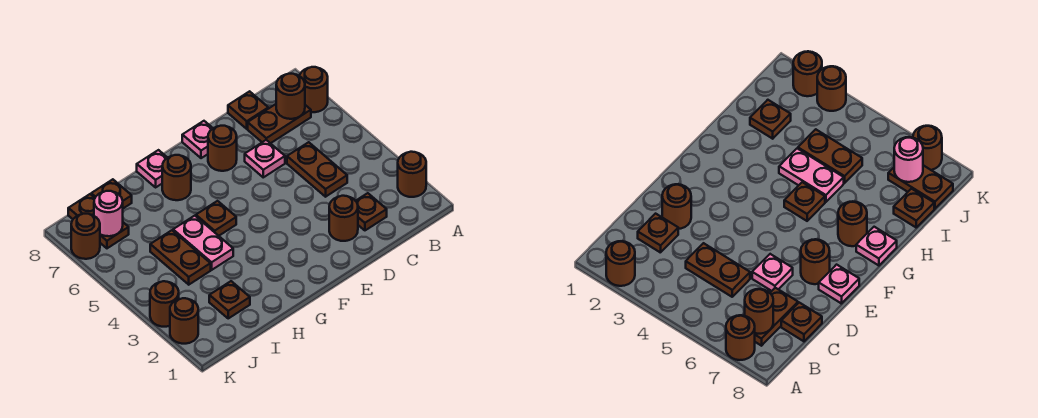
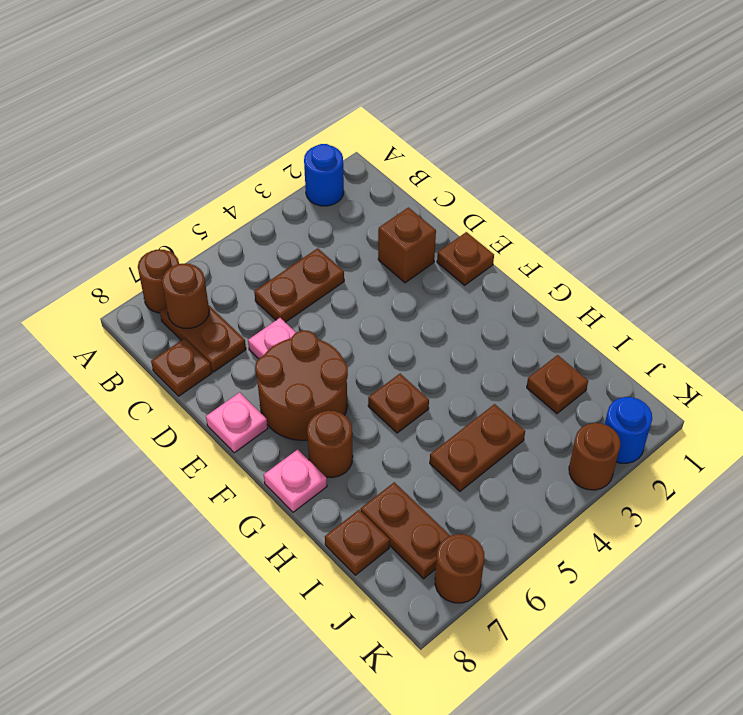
brown 1x1 round brick [398,152,426,197] -> blue 1x1 round brick [304,144,344,206]
brown 1x1 plate [356,193,387,230] -> brown 1x1 plate moved to [437,232,494,285]
brown 1x1 round brick [329,196,358,241] -> brown 1x1 brick [378,207,436,283]
brown 1x1 round brick [208,126,237,171] -> brown 2x2 round brick [255,331,348,440]
pink 1x2 plate [173,216,233,270] -> none
brown 1x2 plate [68,194,129,248] -> brown 1x2 plate turned to [361,482,450,579]
pink 1x1 round brick [94,191,123,236] -> none
brown 1x1 round brick [170,298,198,344] -> blue 1x1 round brick [605,397,652,463]

